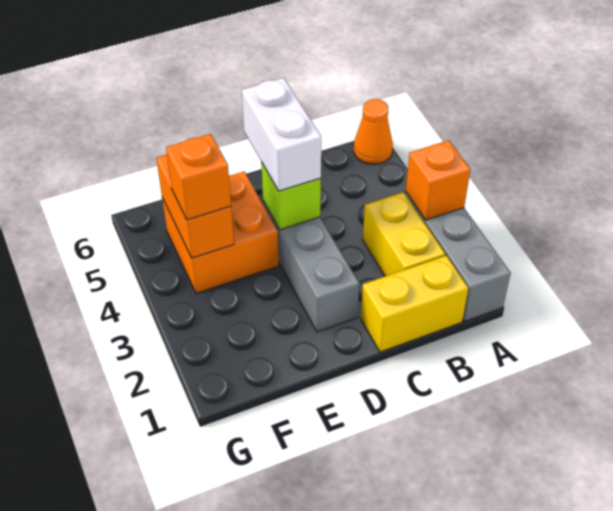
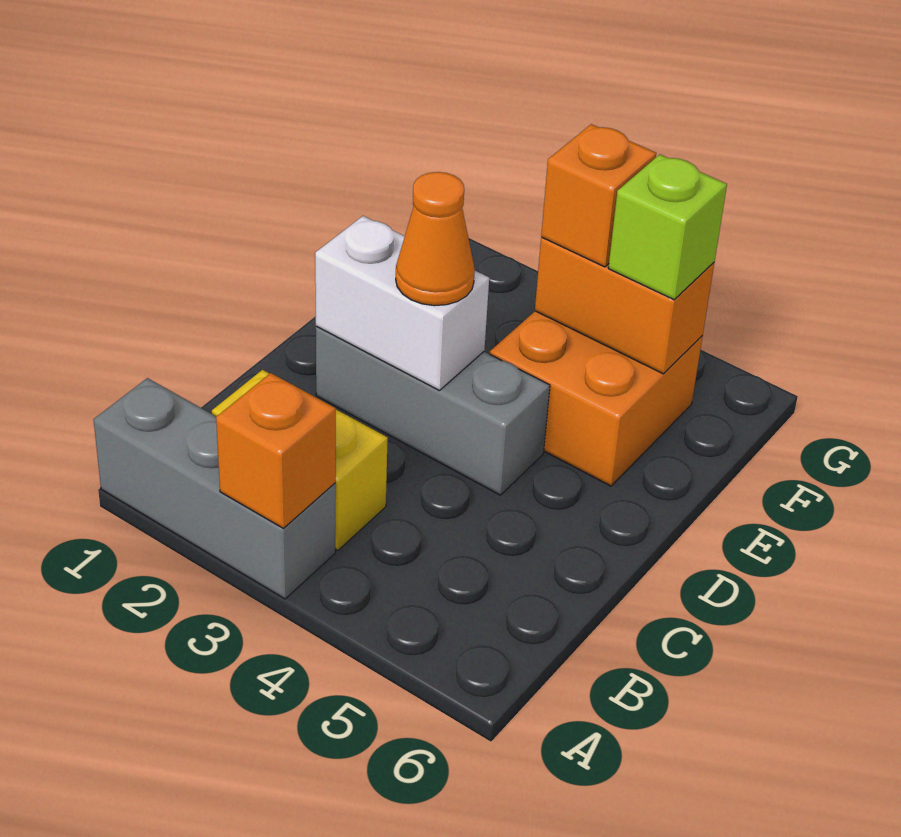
orange 1x1 cone [354,99,393,164] -> orange 1x1 cone moved to [396,172,475,306]
yellow 1x2 brick [360,255,468,352] -> none
lime 1x1 brick [261,162,321,230] -> lime 1x1 brick moved to [608,154,727,300]
white 1x2 brick [242,78,321,191] -> white 1x2 brick moved to [315,216,489,391]

